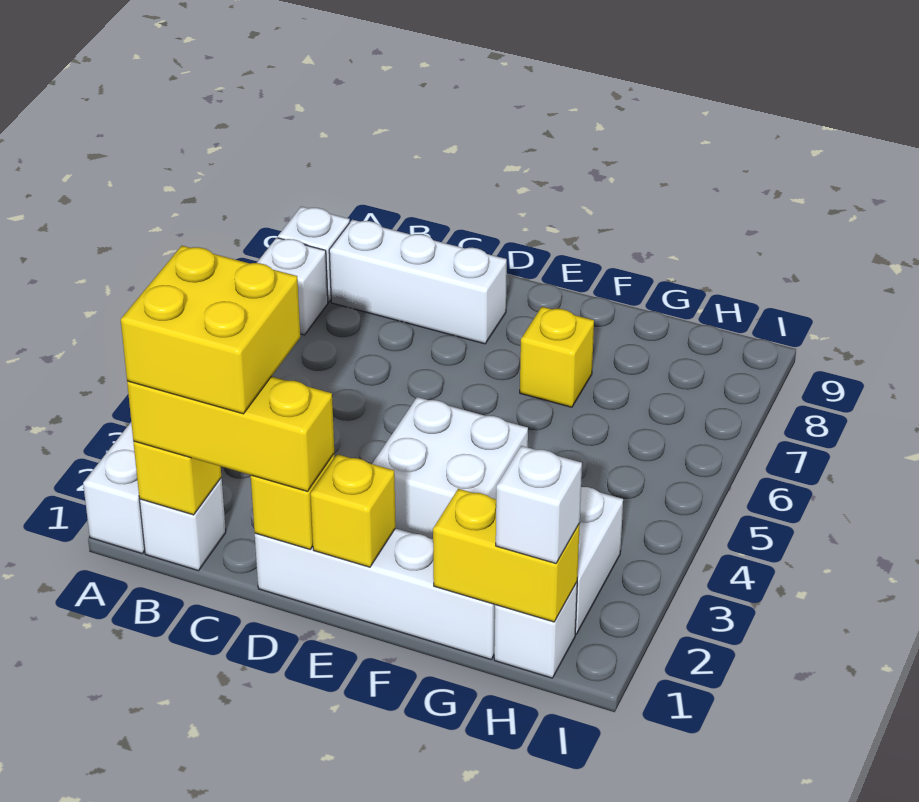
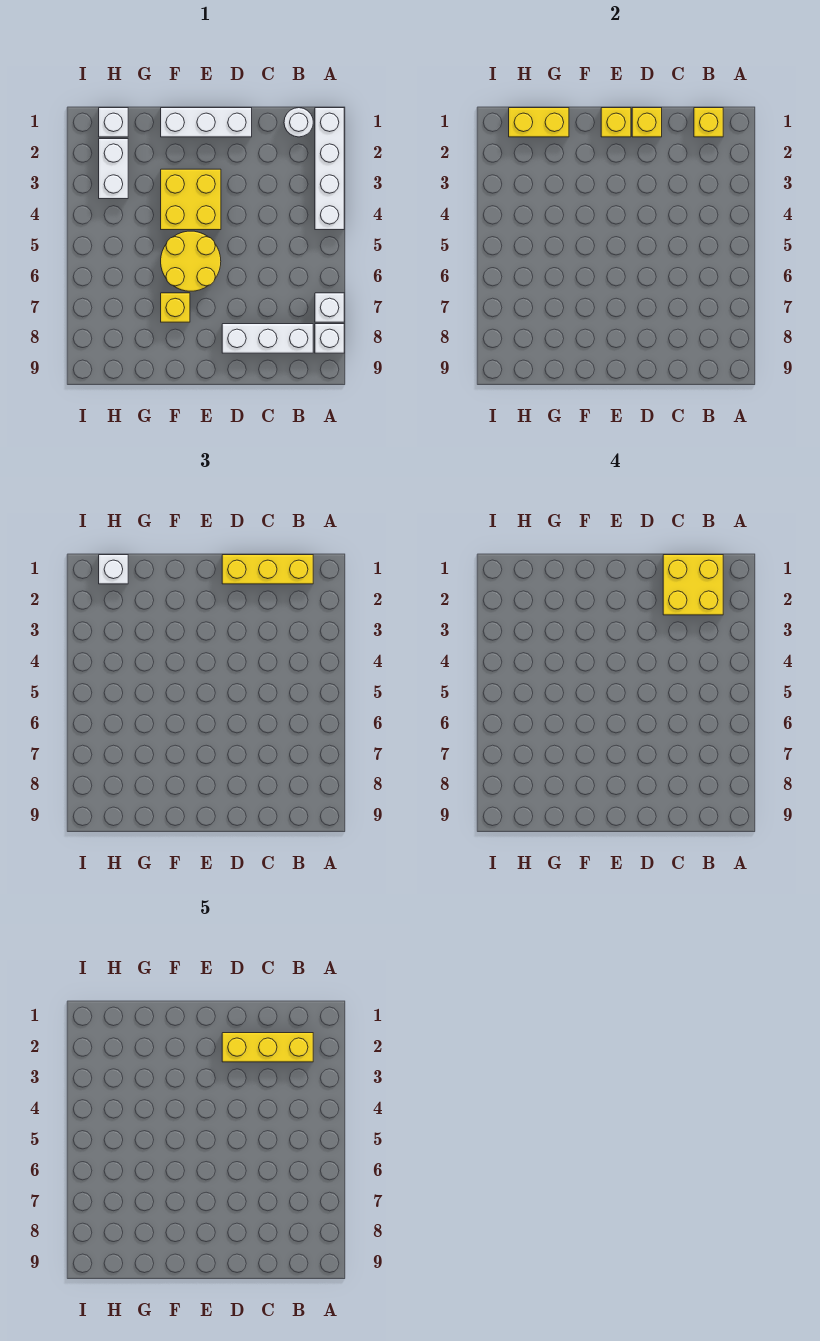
white 1x1 brick [139,478,226,571] -> white 1x1 round brick [284,108,313,137]
none -> yellow 1x3 brick [222,1033,313,1062]
white 1x4 brick [255,528,495,659] -> white 1x3 brick [161,108,252,137]
white 2x2 brick [372,397,528,539] -> yellow 2x2 brick [161,169,221,230]
none -> yellow 2x2 round brick [161,231,221,291]

